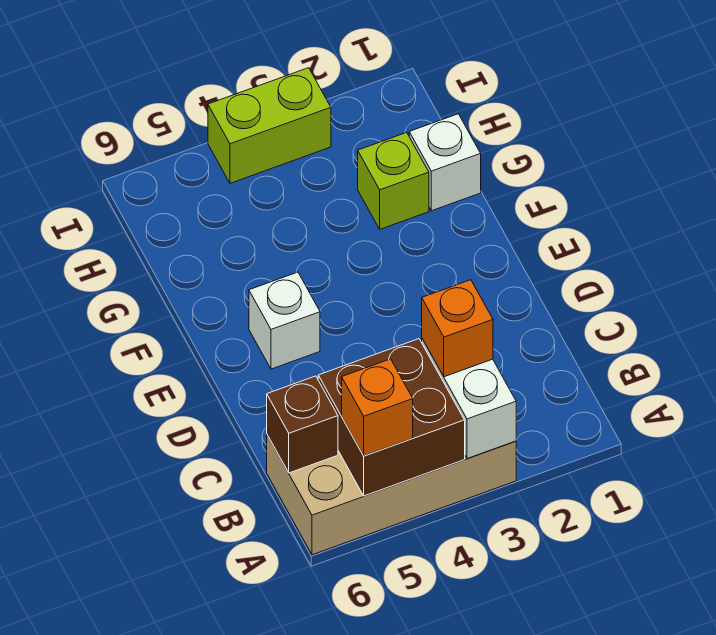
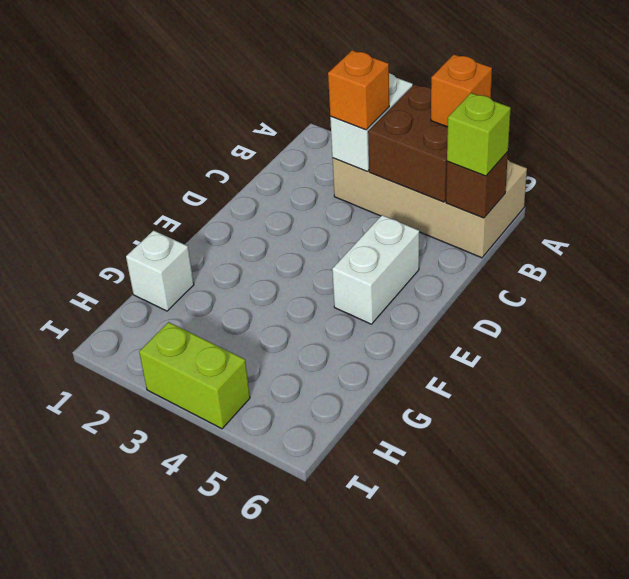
white 1x1 brick [249,272,320,369] -> white 1x2 brick [332,215,419,324]
lime 1x1 brick [358,133,429,229] -> lime 1x1 brick moved to [447,93,511,176]

